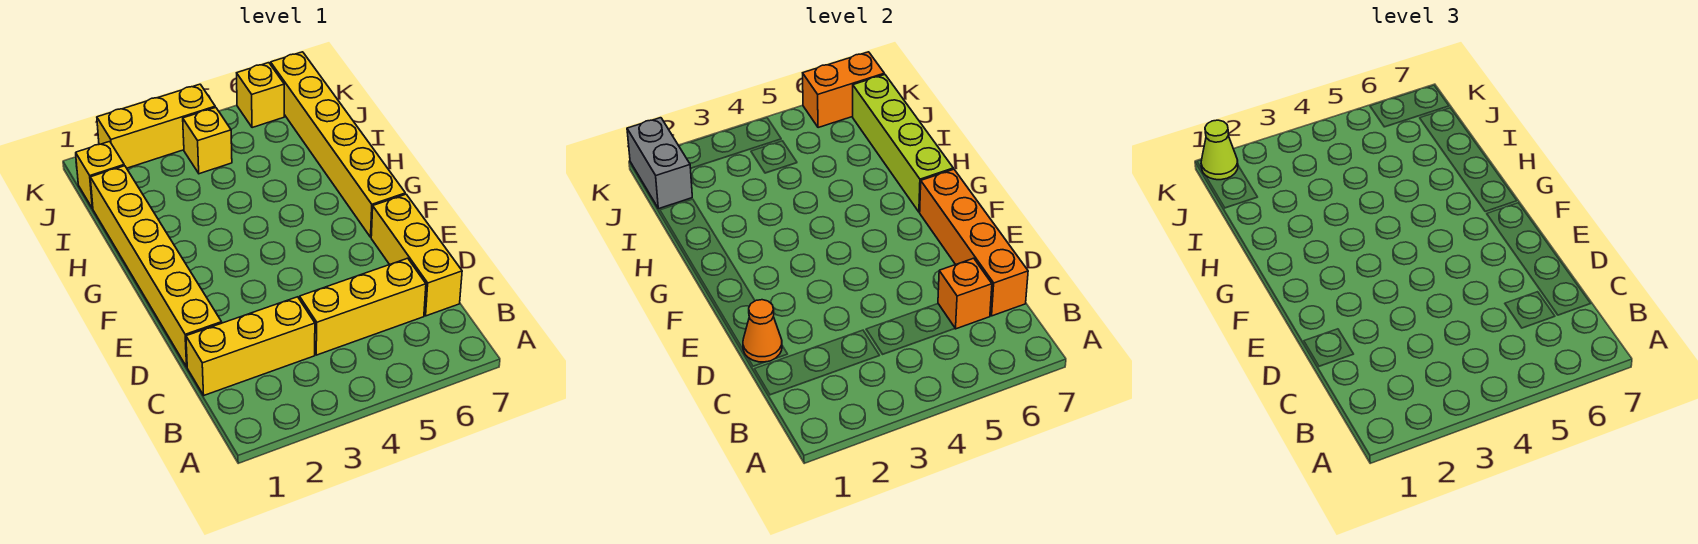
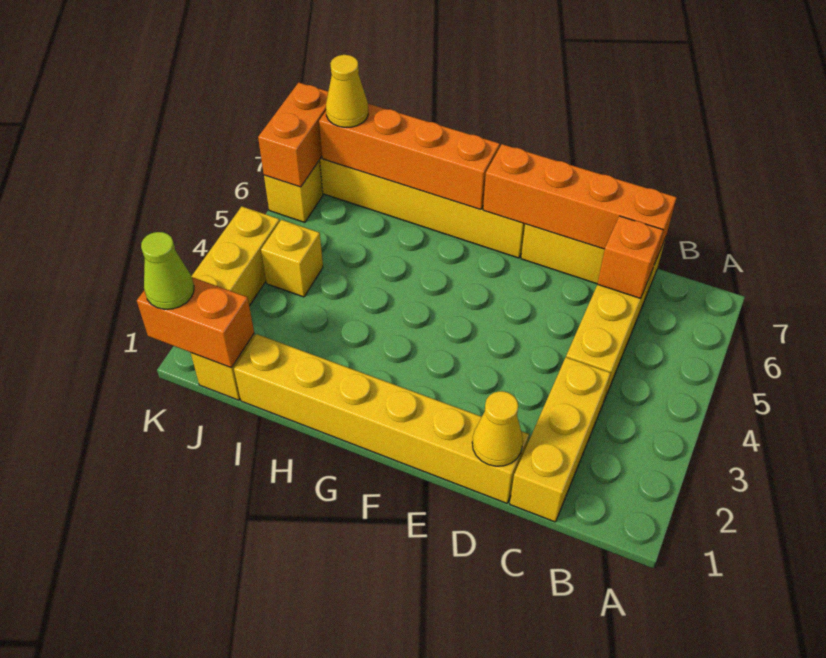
orange 1x1 cone [743,300,782,362] -> yellow 1x1 cone [472,391,523,466]
lime 1x4 brick [852,74,953,212] -> orange 1x4 brick [319,104,500,209]
grey 1x2 brick [627,118,692,209] -> orange 1x2 brick [137,277,254,368]
none -> yellow 1x1 cone [326,55,368,127]

